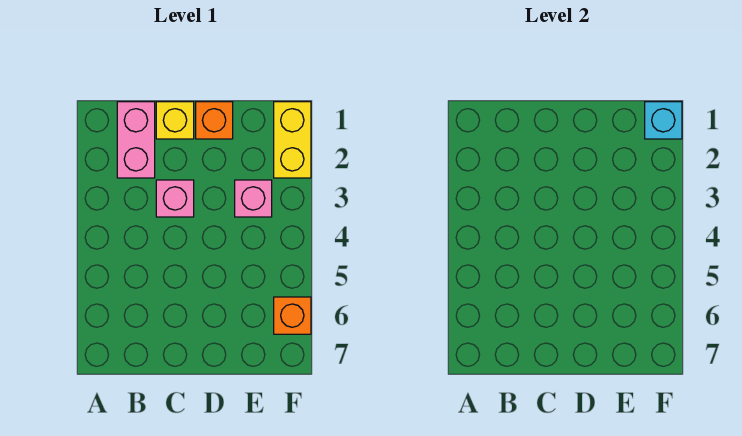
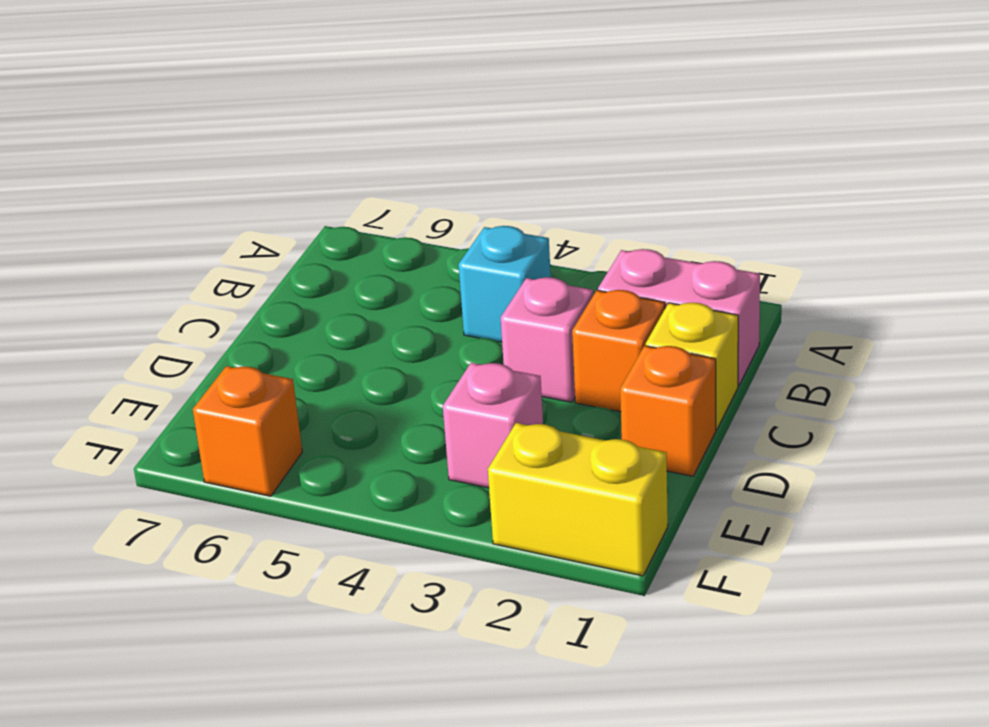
none -> orange 1x1 brick [572,290,665,412]
cyan 1x1 brick [645,102,682,139] -> cyan 1x1 brick moved to [459,226,551,342]

